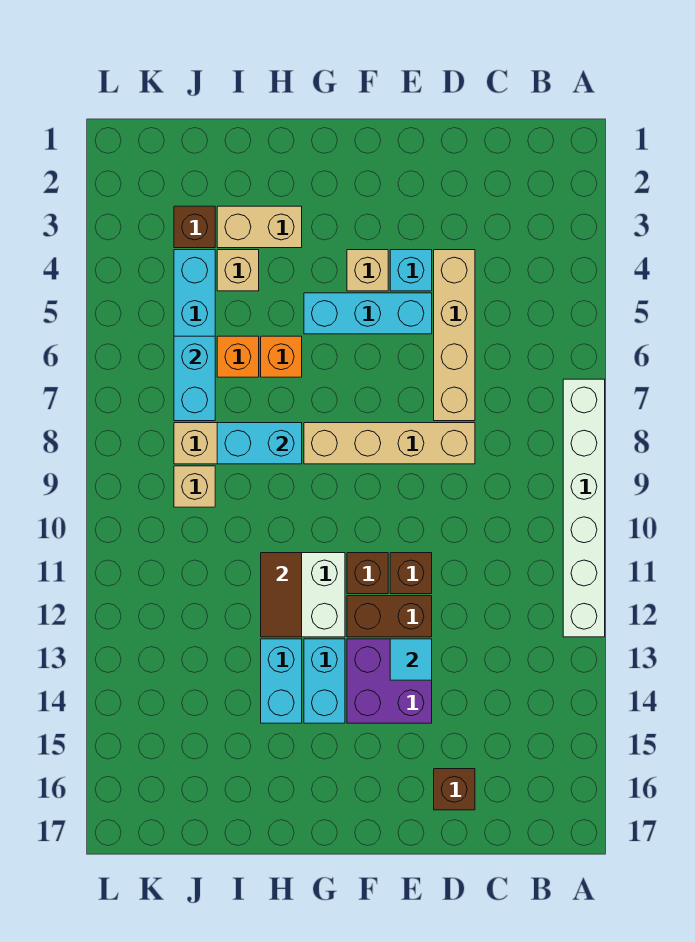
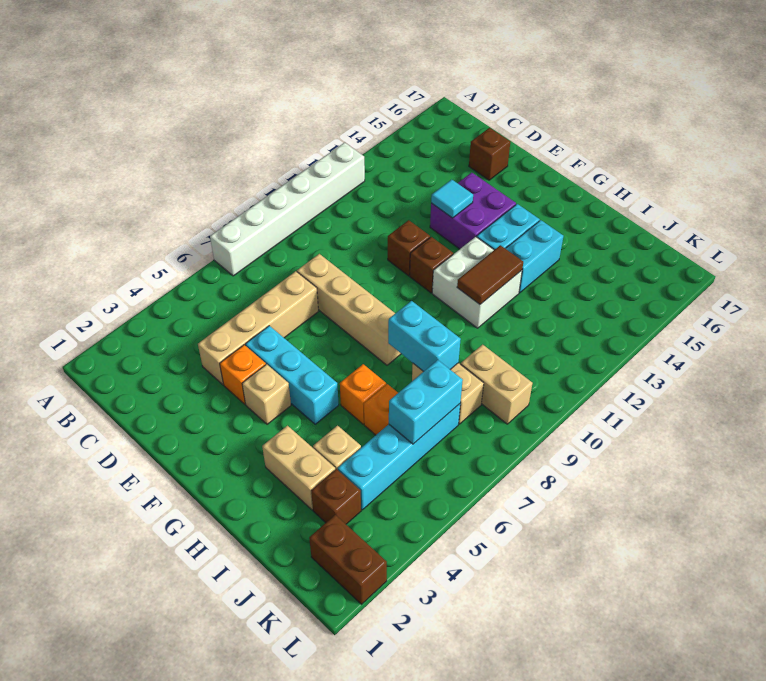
cyan 1x1 brick [390,250,432,291] -> orange 1x1 brick [220,345,266,404]
brown 1x2 brick [347,596,432,637] -> brown 1x2 brick moved to [309,515,387,604]
tan 1x1 brick [174,466,215,507] -> tan 1x2 brick [461,345,533,424]

